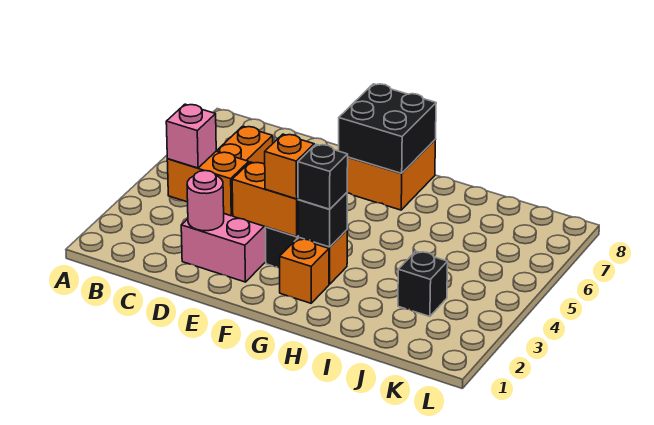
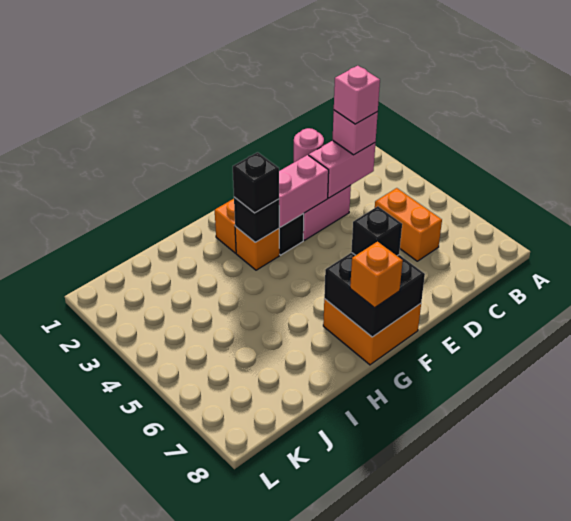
orange 1x2 brick [167,151,249,216] -> pink 1x2 brick [309,141,375,198]
none -> pink 1x1 brick [334,66,380,124]
orange 1x2 brick [232,162,298,236] -> pink 1x2 brick [279,155,329,227]
orange 1x1 brick [265,134,314,199] -> orange 1x1 brick moved to [350,241,403,308]
black 1x1 brick [398,251,448,316] -> black 1x1 brick moved to [351,206,402,256]

